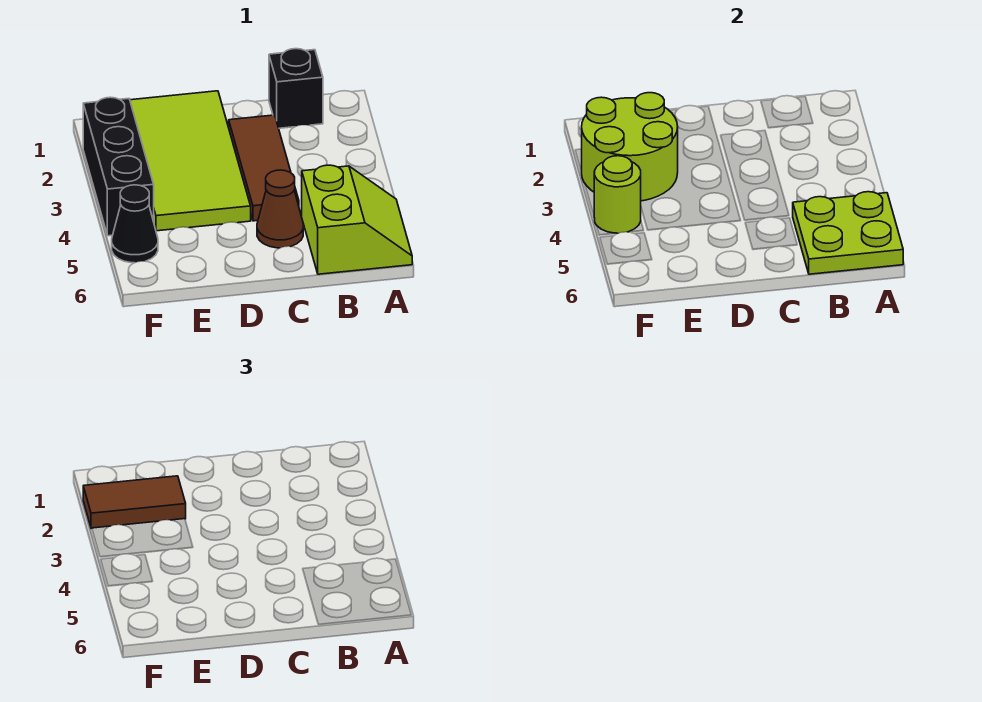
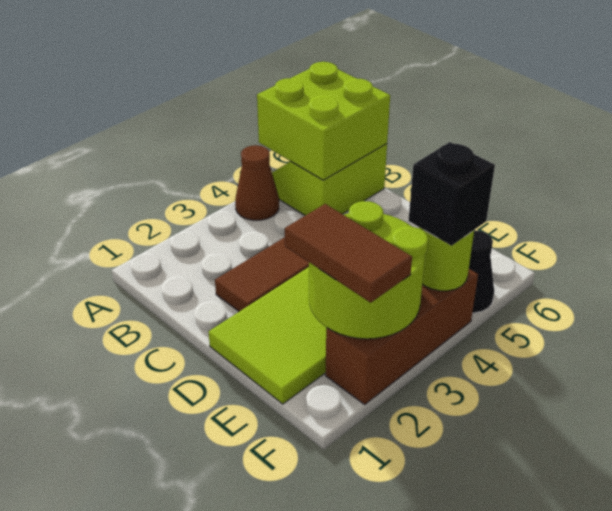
lime 2x2 plate [793,192,903,274] -> lime 2x2 brick [257,62,390,180]
black 1x1 brick [269,49,323,128] -> black 1x1 brick moved to [409,142,495,246]
brown 1x1 cone [257,170,303,248] -> brown 1x1 cone moved to [235,145,279,220]
black 1x3 brick [83,97,154,236] -> brown 1x3 brick [325,269,478,404]

